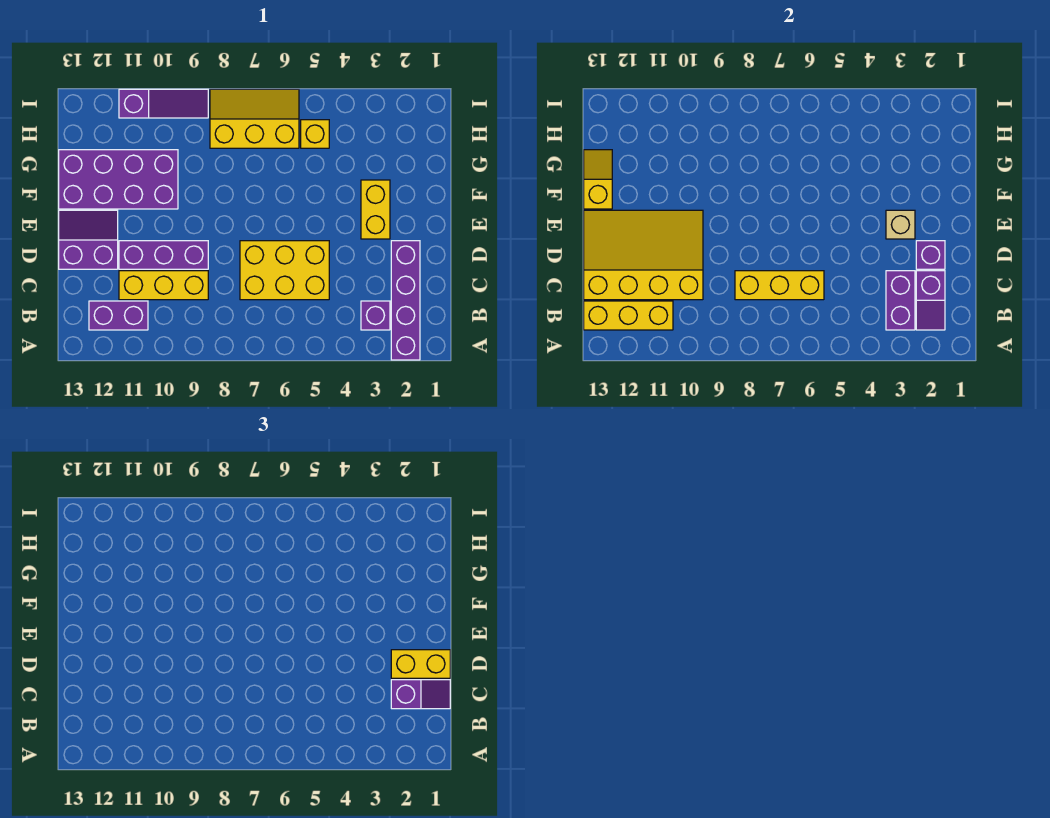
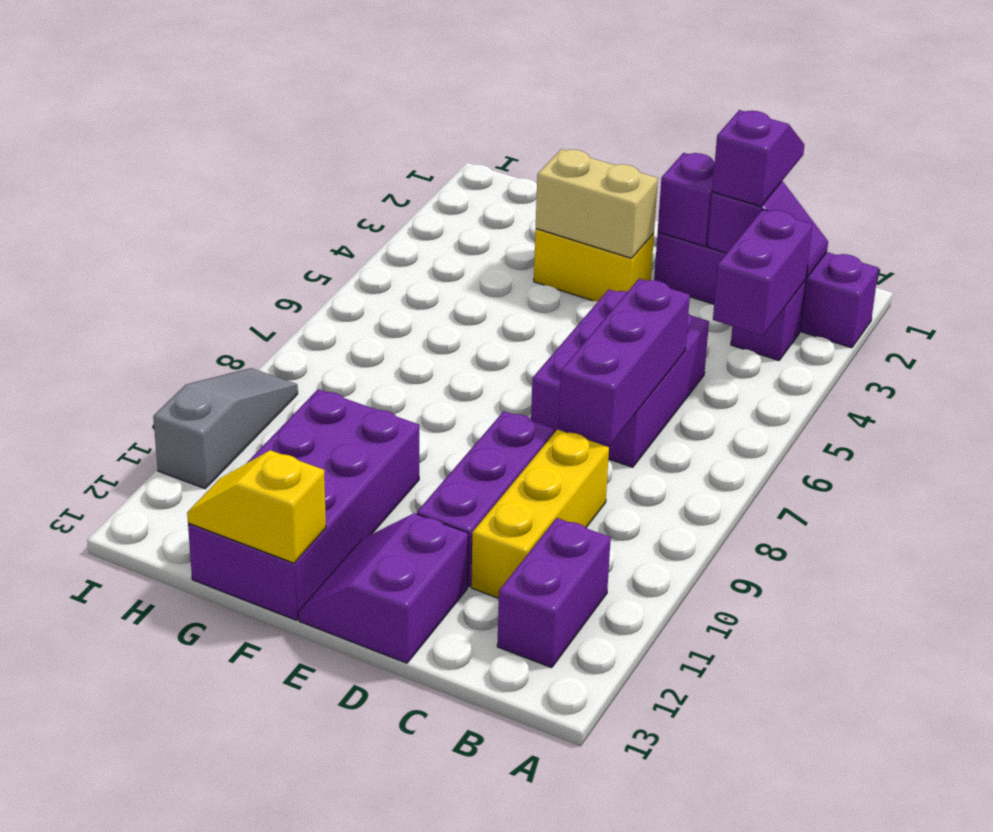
purple 1x2 brick [886,271,915,330] -> purple 1x2 brick turned to [713,209,812,336]
yellow 1x3 brick [584,301,673,330] -> none
yellow 2x3 brick [240,241,329,300] -> purple 2x3 brick [531,289,709,467]
yellow 1x3 brick [735,271,824,300] -> purple 1x3 brick [559,279,690,445]
yellow 3x4 slope [584,210,703,300] -> none
yellow 1x2 brick [391,650,450,678] -> none
tan 1x1 brick [886,210,915,239] -> tan 1x2 brick [536,149,658,258]
yellow 1x1 brick [301,120,329,148] -> none
yellow 2x3 slope [210,89,299,148] -> none
purple 1x3 slope [119,89,208,118] -> grey 1x3 slope [153,368,298,489]

